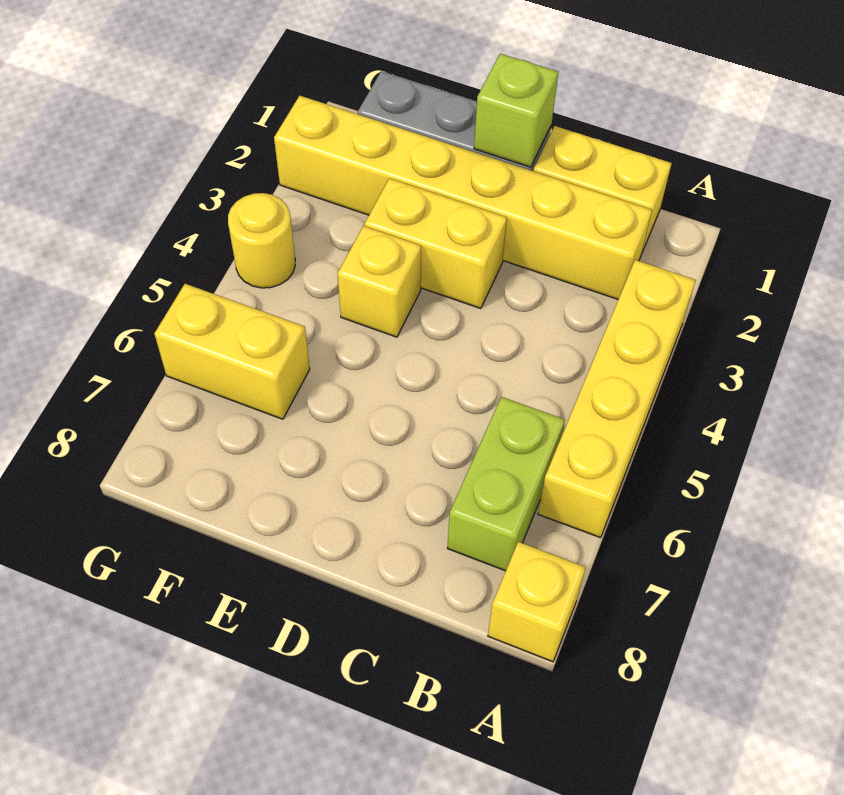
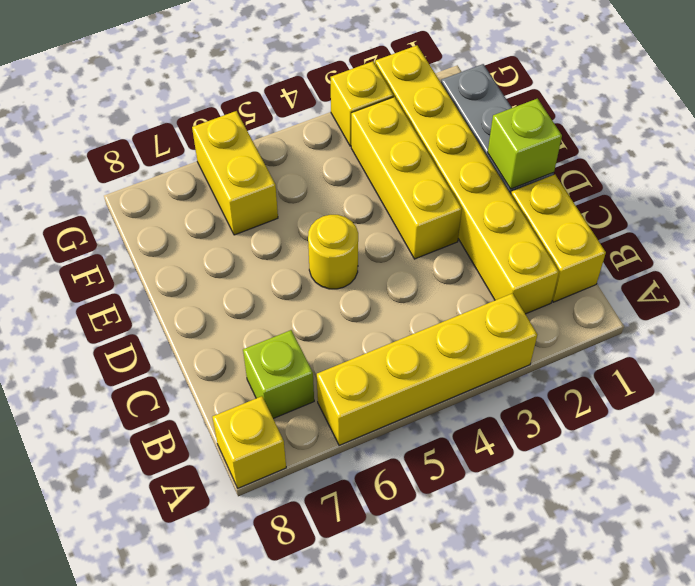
lime 1x2 brick [447,397,565,571] -> lime 1x1 brick [243,330,314,419]
yellow 1x2 brick [365,178,507,309] -> yellow 1x3 brick [351,97,462,259]
yellow 1x1 brick [338,226,421,337] -> yellow 1x1 brick moved to [330,61,393,146]
yellow 1x1 round brick [228,193,295,288] -> yellow 1x1 round brick moved to [308,215,358,289]

